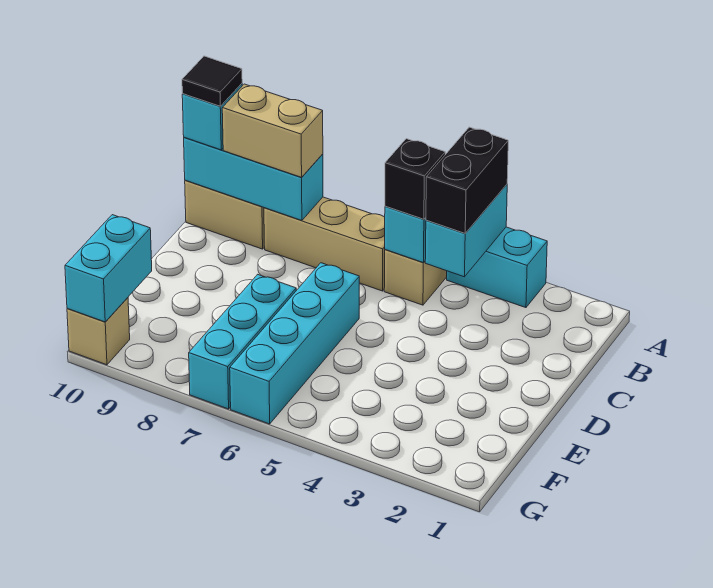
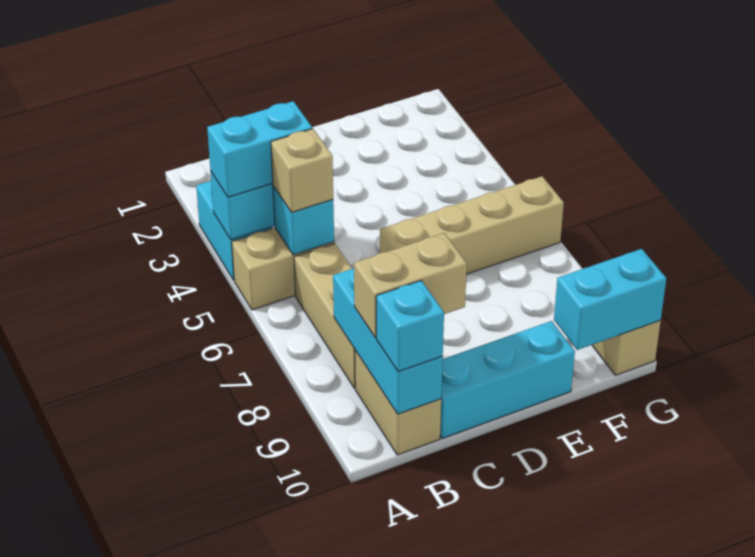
black 1x2 brick [426,127,508,233] -> cyan 1x2 brick [207,101,312,197]
black 1x1 brick [385,139,445,219] -> tan 1x1 brick [271,129,333,212]
tan 1x2 brick [222,84,323,178] -> tan 1x2 brick turned to [354,233,467,338]
black 1x1 tile [182,56,242,106] -> none
cyan 1x4 brick [230,263,359,424] -> tan 1x4 brick [380,176,564,274]
cyan 1x3 brick [189,274,296,409] -> cyan 1x3 brick moved to [440,321,575,439]

